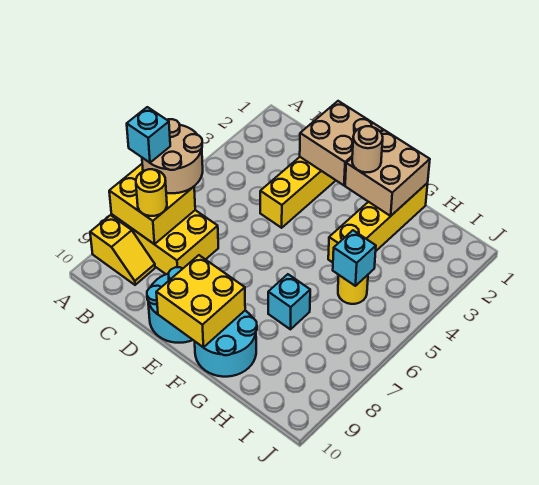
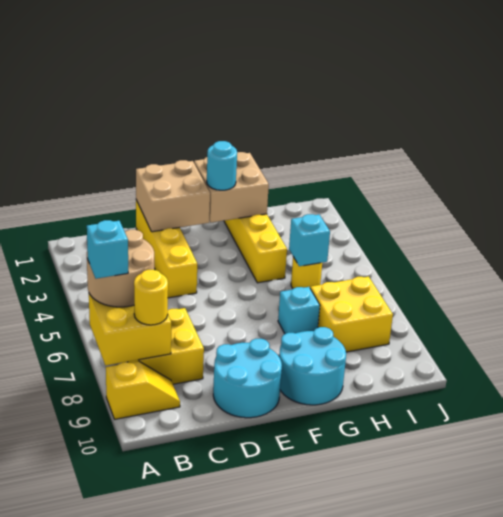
yellow 2x2 brick [156,255,245,348] -> yellow 2x2 brick moved to [310,277,393,352]
tan 1x1 round brick [352,126,383,172] -> cyan 1x1 round brick [207,141,237,190]

